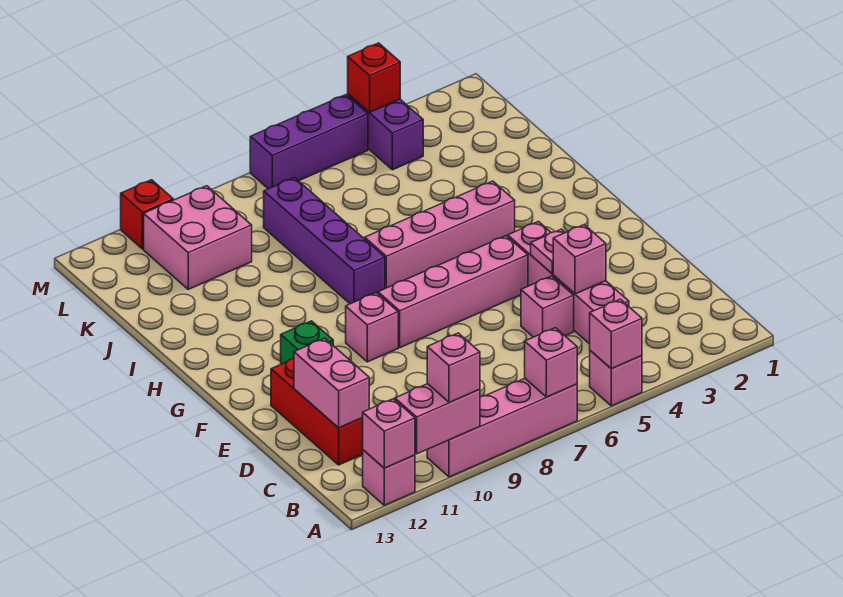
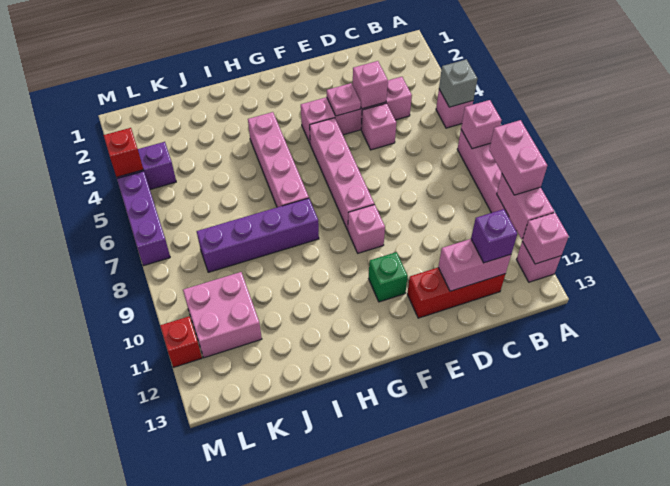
pink 1x1 brick [590,299,642,369] -> grey 1x1 brick [439,59,477,107]
pink 1x1 brick [427,333,480,403] -> pink 1x2 brick [489,120,547,195]
none -> purple 1x1 brick [471,209,517,263]

